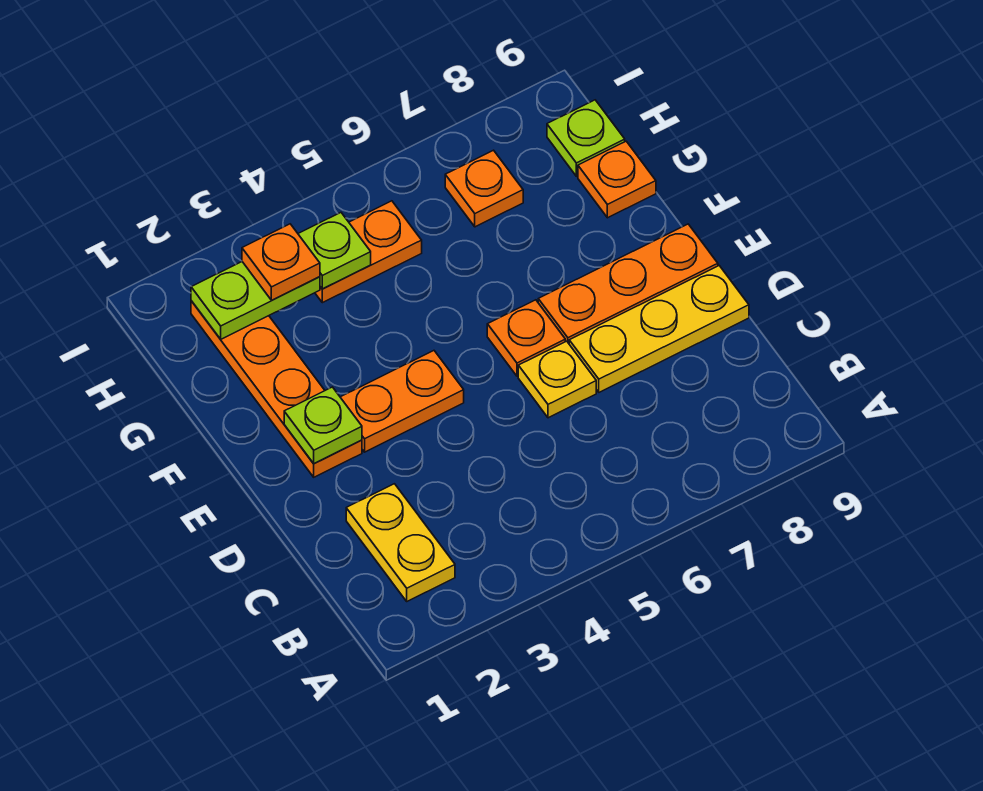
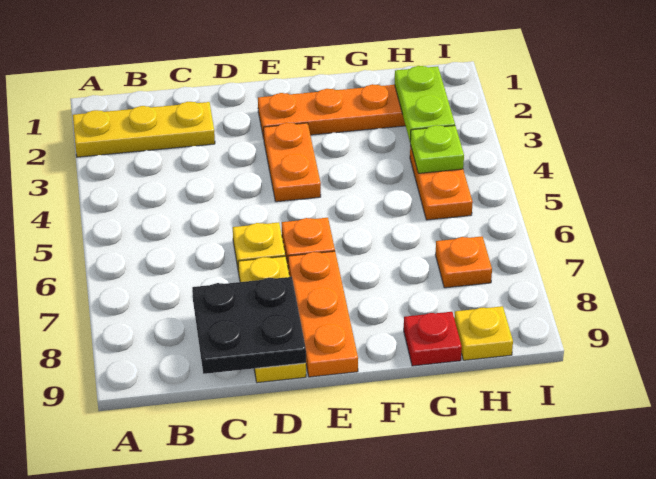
yellow 1x2 plate [346,484,455,601] -> yellow 1x3 plate [73,102,215,157]
none -> black 2x2 plate [192,277,306,374]
lime 1x1 plate [284,387,362,464] -> none
orange 1x1 plate [578,141,656,218] -> red 1x1 plate [404,312,462,366]
orange 1x1 plate [242,224,320,300] -> none
lime 1x1 plate [547,100,625,176] -> yellow 1x1 plate [454,306,513,360]

